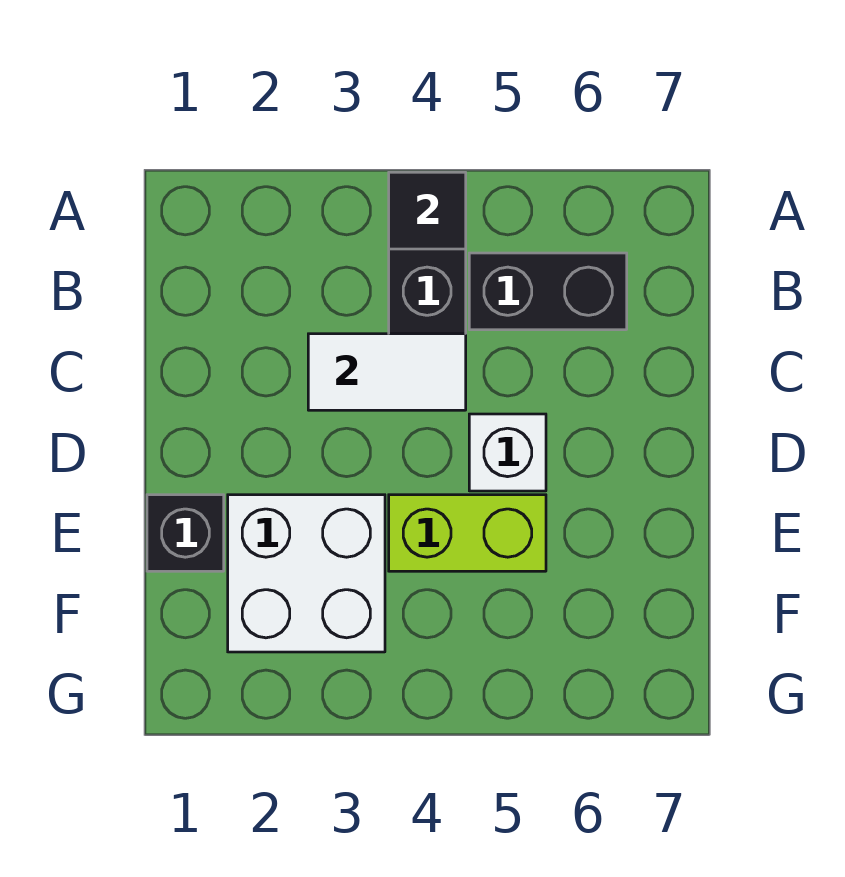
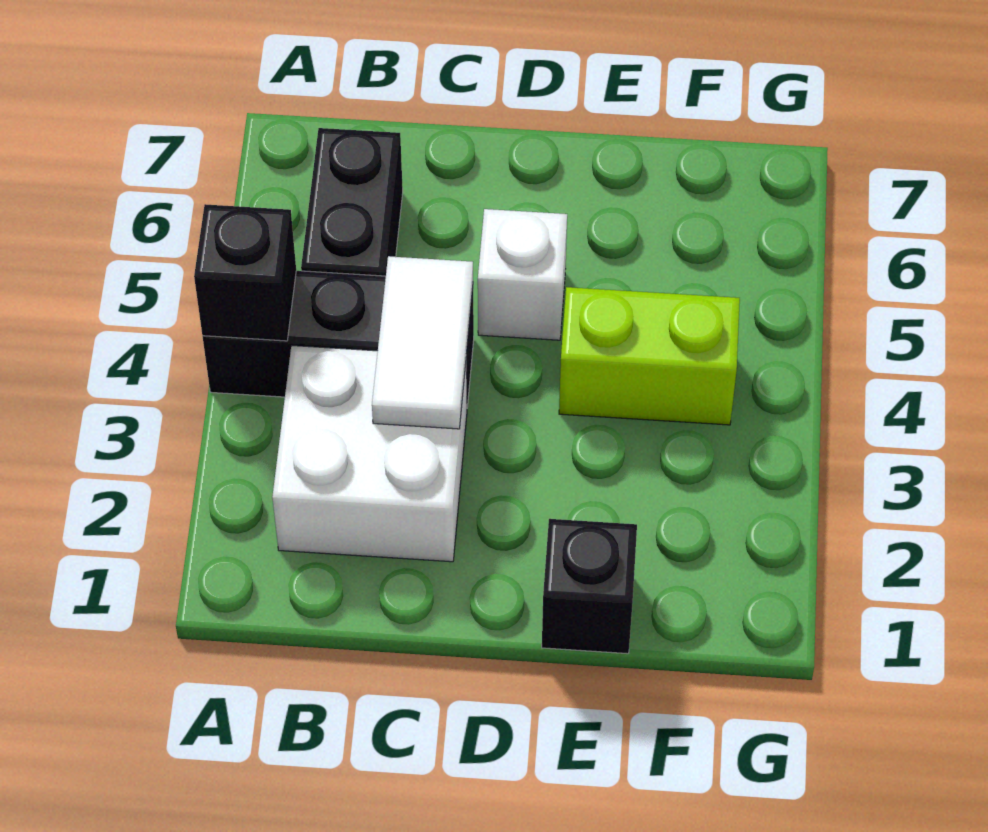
black 1x1 tile [389,172,466,249] -> black 1x1 brick [194,204,296,341]
white 2x2 brick [228,495,385,652] -> white 2x2 brick moved to [272,346,467,562]
lime 1x2 brick [389,495,546,571] -> lime 1x2 brick turned to [559,287,740,425]

